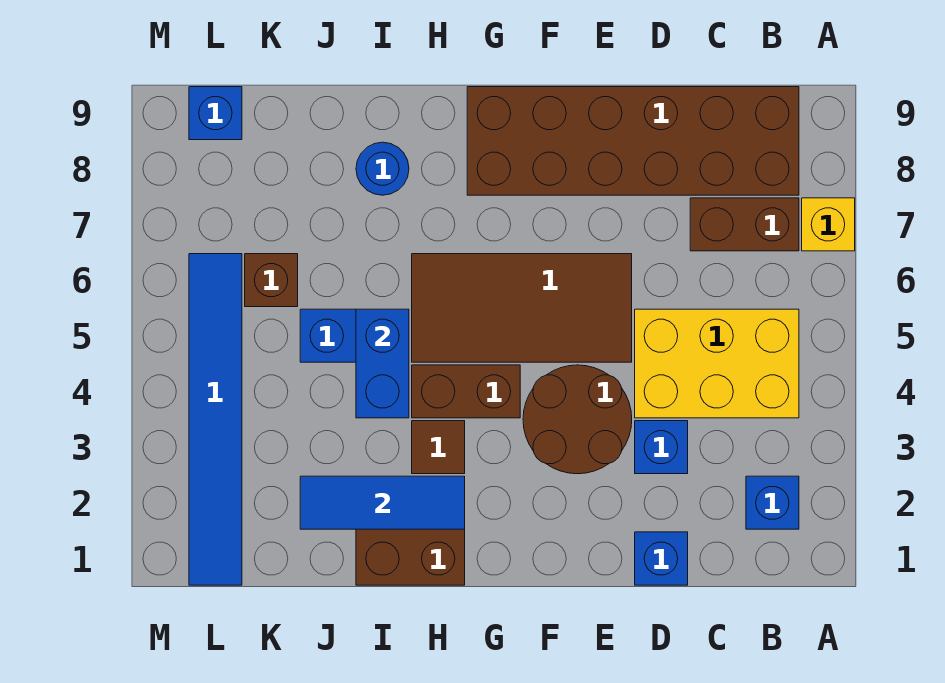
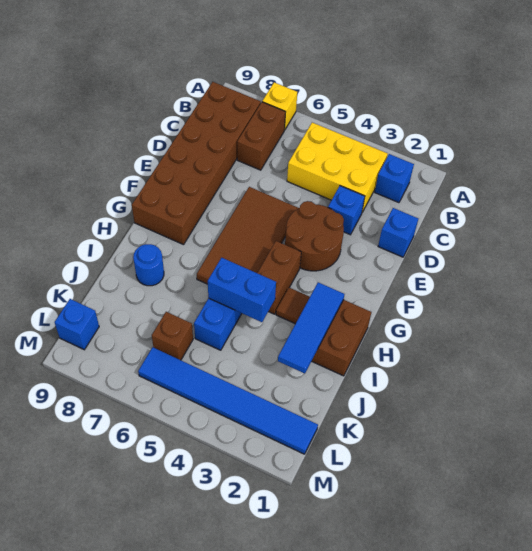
yellow 2x3 brick [635,309,799,418] -> yellow 2x3 brick turned to [287,123,388,212]

